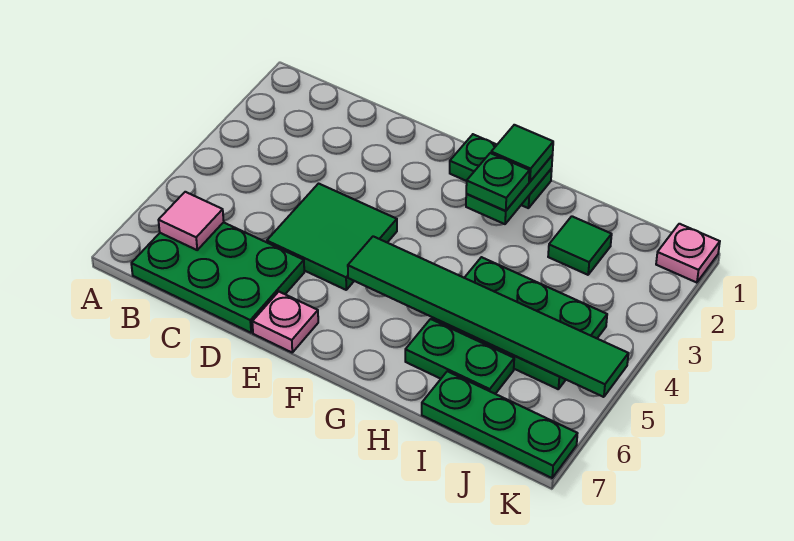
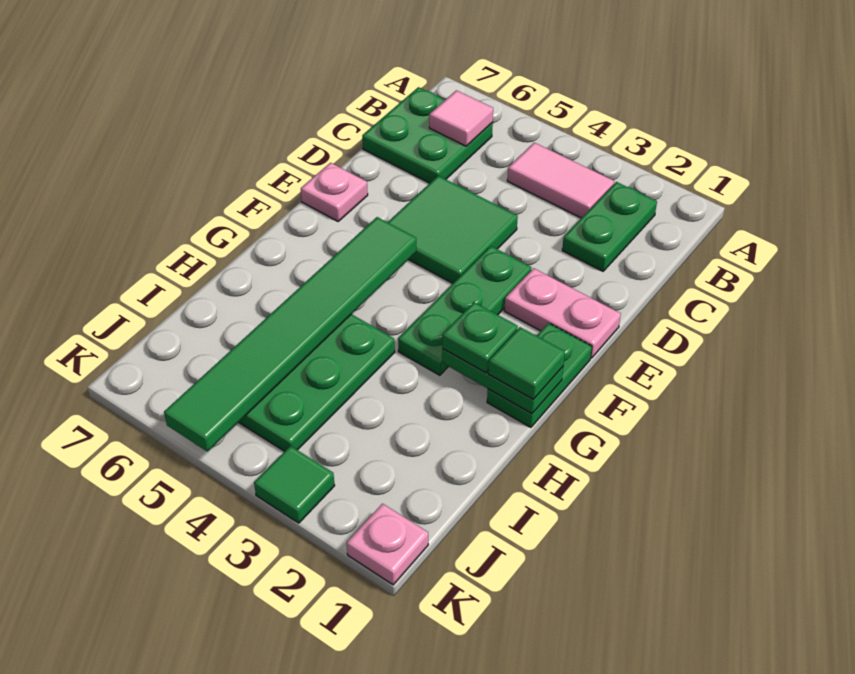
none -> pink 1x2 tile [507,143,614,218]
green 2x3 plate [131,222,304,333] -> green 2x2 plate [362,87,493,183]
none -> pink 1x2 plate [504,268,621,358]
green 1x2 plate [405,319,514,394] -> green 1x2 plate moved to [562,182,657,271]
green 1x1 tile [548,216,612,275] -> green 1x1 tile moved to [254,446,335,523]
green 1x3 plate [422,371,578,478] -> green 1x3 plate moved to [398,246,531,375]

